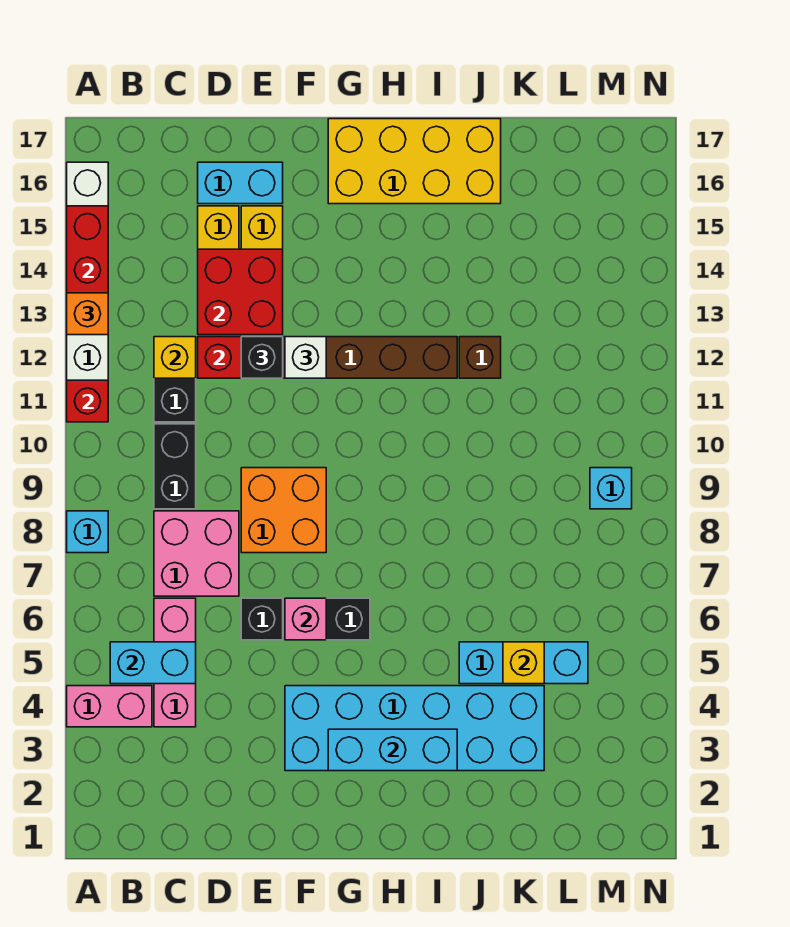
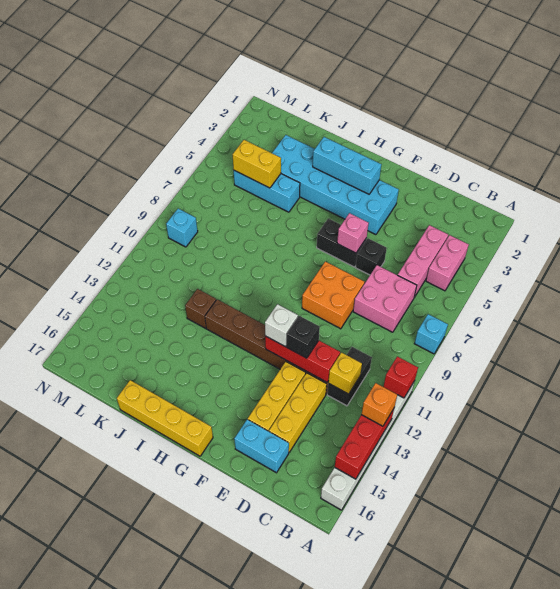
pink 1x2 brick [67,686,152,727] -> pink 1x2 brick turned to [426,235,469,291]
cyan 1x2 brick [110,642,196,684] -> none
black 1x2 brick [154,424,196,509] -> none
red 2x2 brick [198,249,283,335] -> none
yellow 2x4 brick [328,119,501,204] -> yellow 1x4 brick [117,380,213,456]
yellow 1x1 brick [503,642,544,684] -> yellow 1x2 brick [233,140,281,188]

